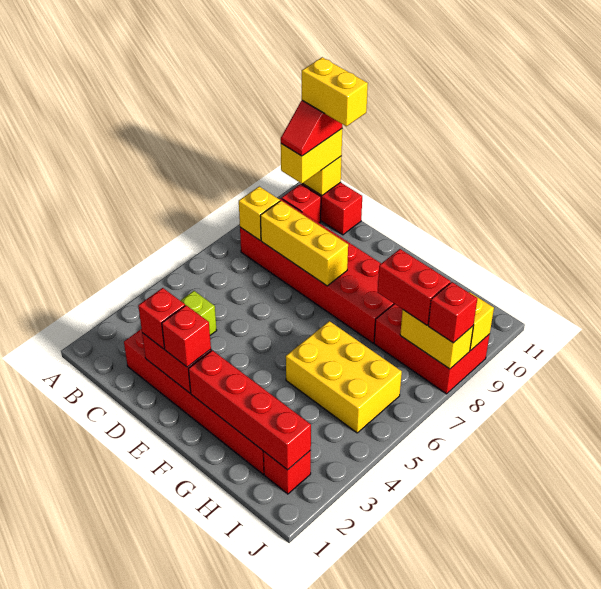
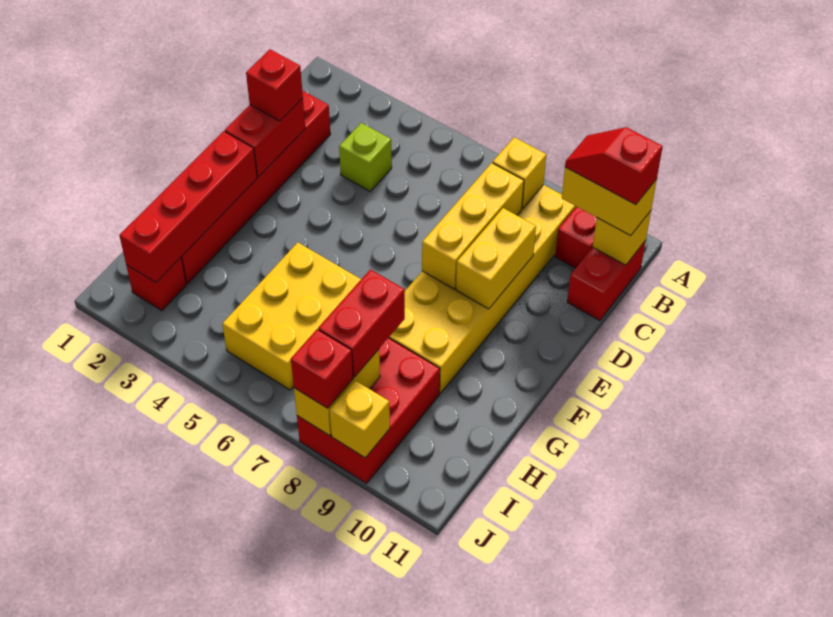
red 2x6 brick [240,198,394,343] -> yellow 2x6 brick [389,185,576,393]
yellow 1x2 brick [302,57,368,126] -> yellow 1x2 brick moved to [456,208,536,309]
red 1x1 brick [162,305,211,367] -> none

